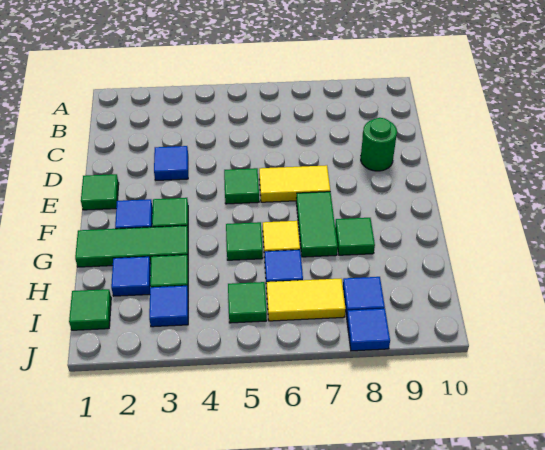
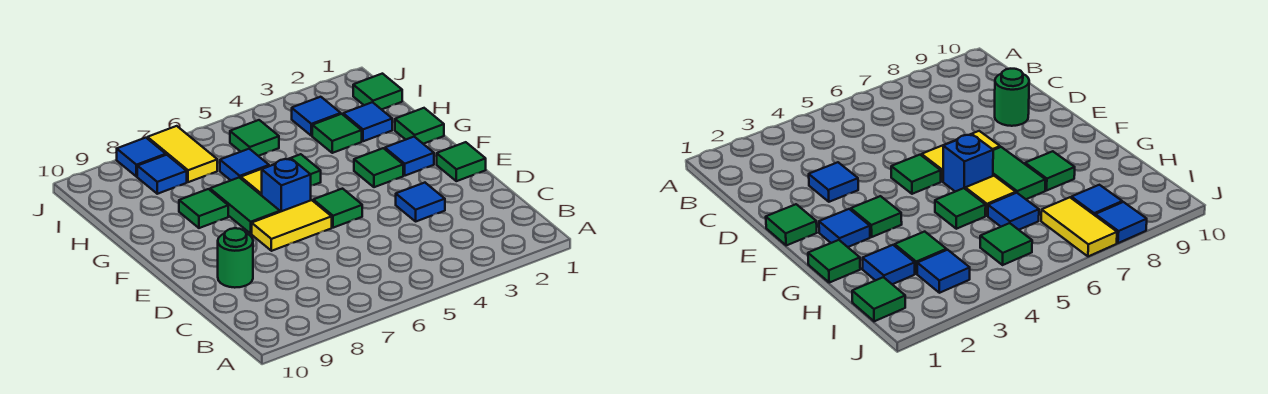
none -> blue 1x1 brick [262,158,311,212]
green 1x3 tile [75,226,188,267] -> green 1x1 tile [395,108,444,144]
yellow 1x2 tile [266,279,346,321] -> yellow 1x2 tile turned to [147,126,217,182]

